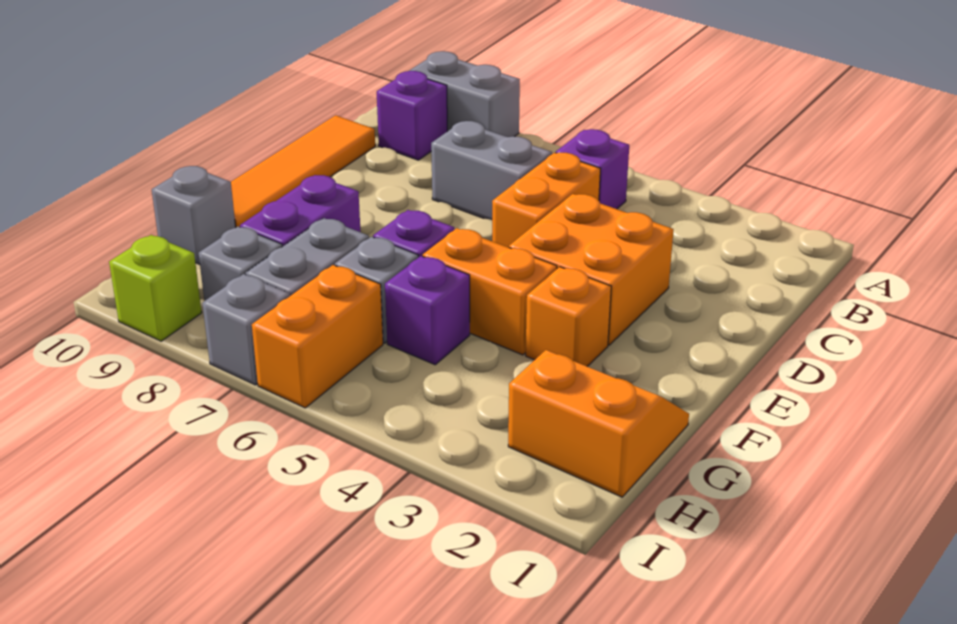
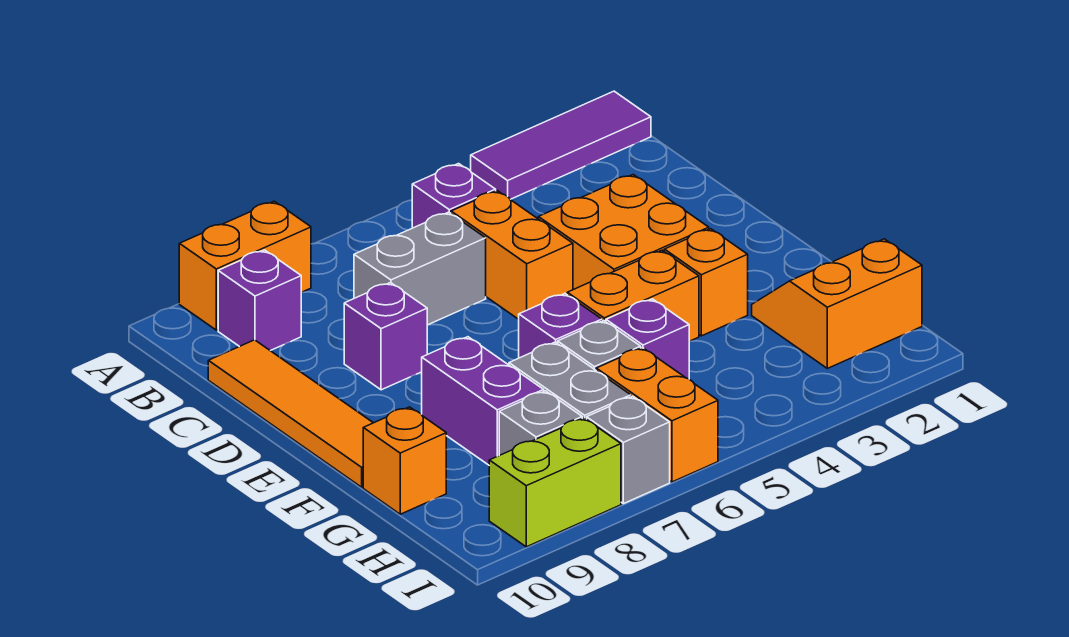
none -> purple 1x3 tile [471,91,651,199]
grey 1x2 brick [409,51,520,137] -> orange 1x2 brick [179,201,311,330]
none -> purple 1x1 brick [344,283,427,390]
grey 1x1 brick [152,166,236,264] -> orange 1x1 brick [363,407,446,514]
lime 1x1 brick [109,235,202,341] -> lime 1x2 brick [489,418,621,547]

